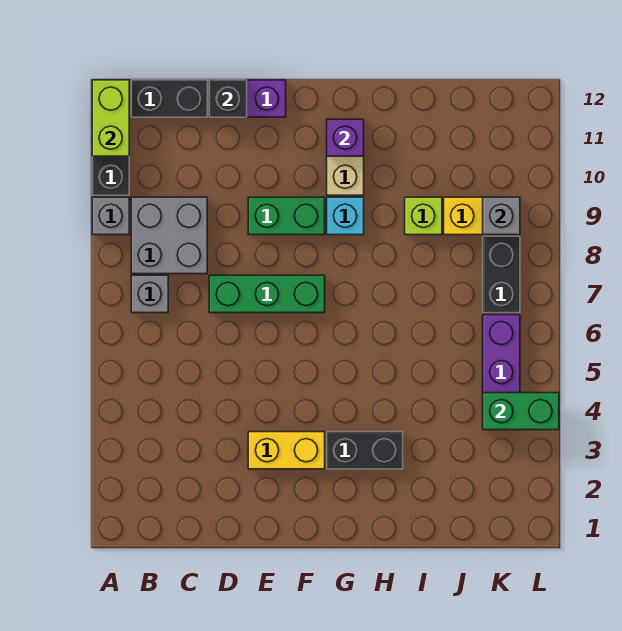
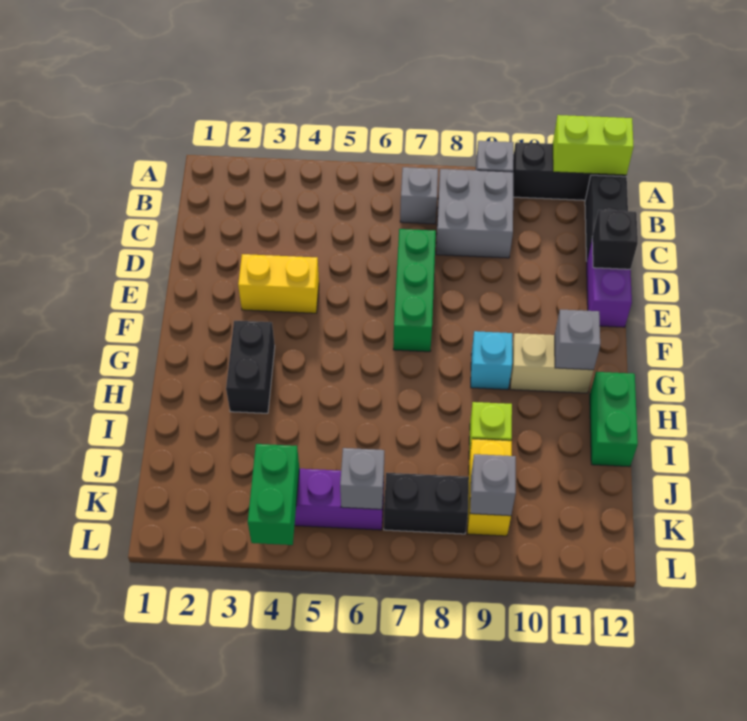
yellow 1x2 brick [248,432,325,469] -> yellow 1x2 brick turned to [238,254,319,313]
green 1x2 brick [248,197,325,235] -> green 1x2 brick moved to [590,372,638,467]
purple 1x1 brick [327,119,364,156] -> grey 1x1 brick [555,309,600,370]
none -> grey 1x1 brick [340,448,384,509]

